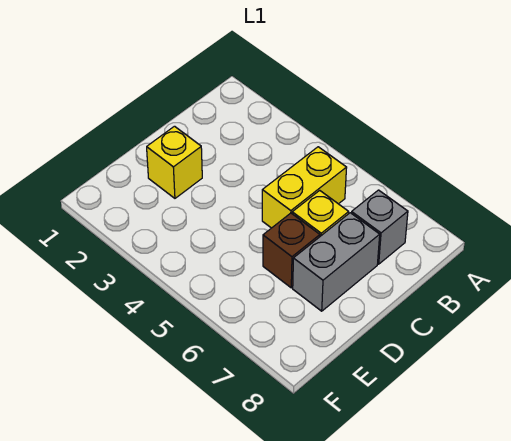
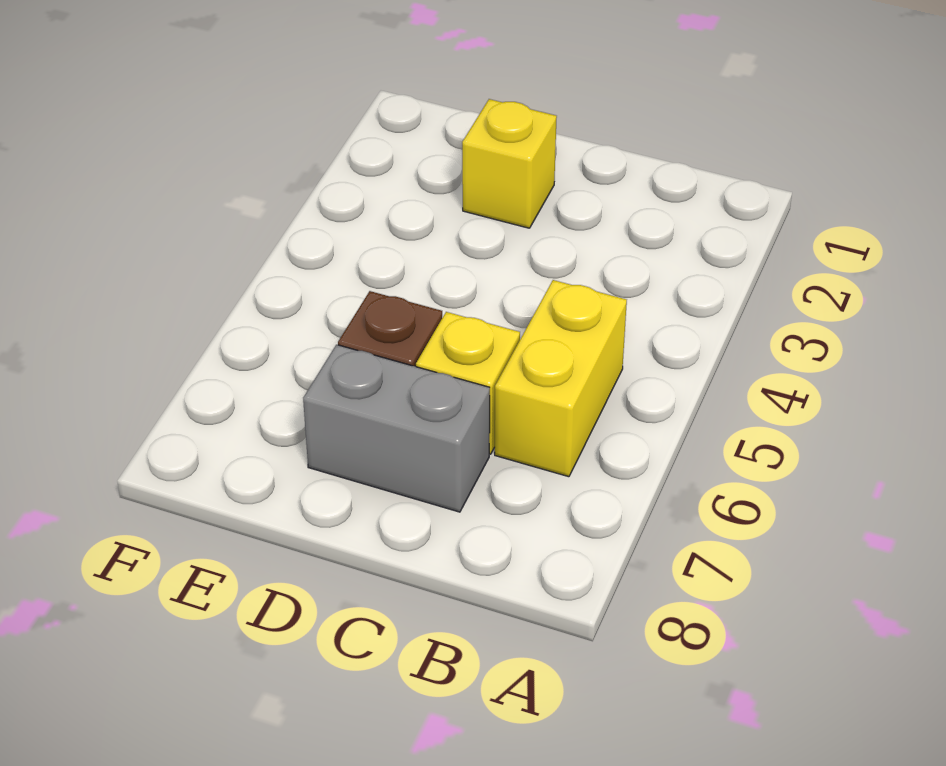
yellow 1x2 brick [262,147,347,228] -> yellow 1x2 brick turned to [495,280,627,477]
grey 1x1 brick [351,190,408,264] -> none

